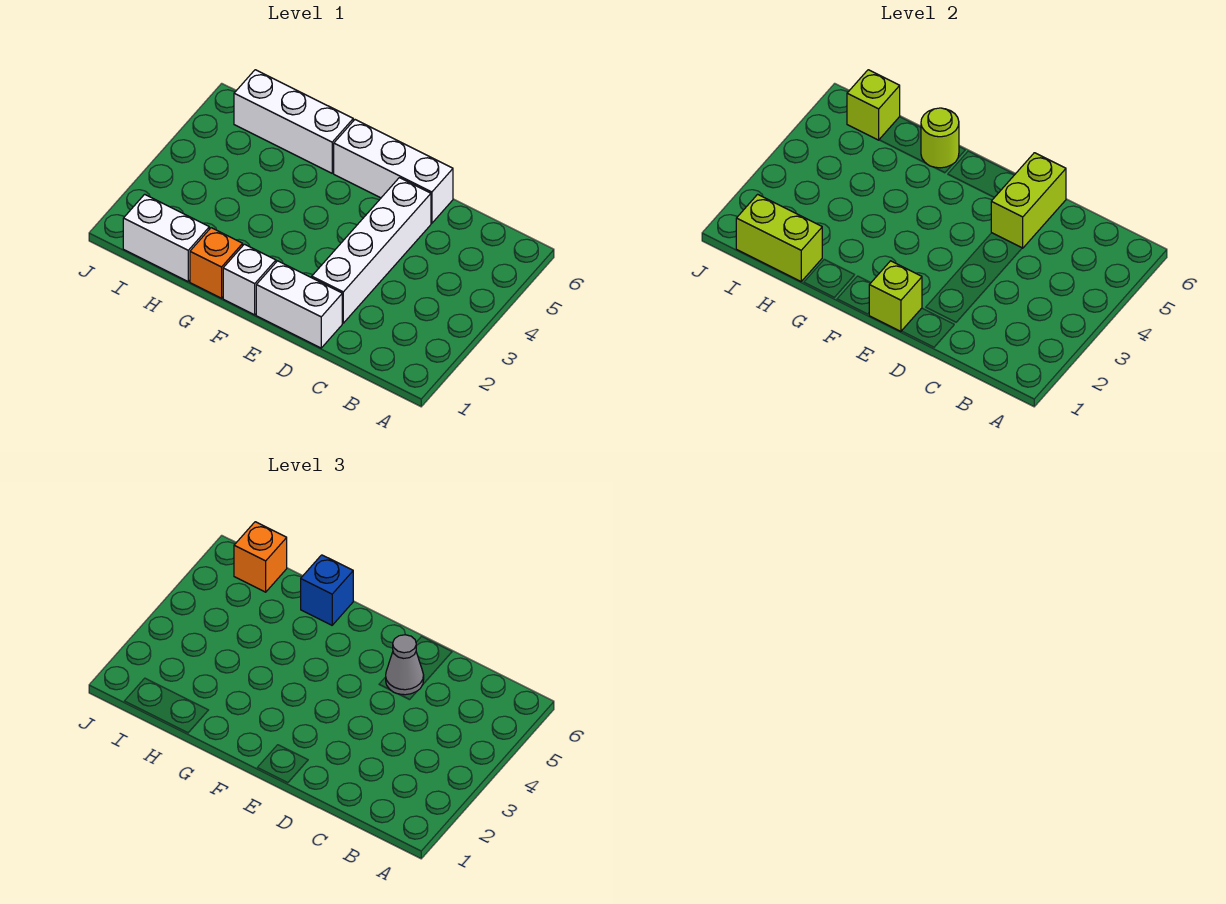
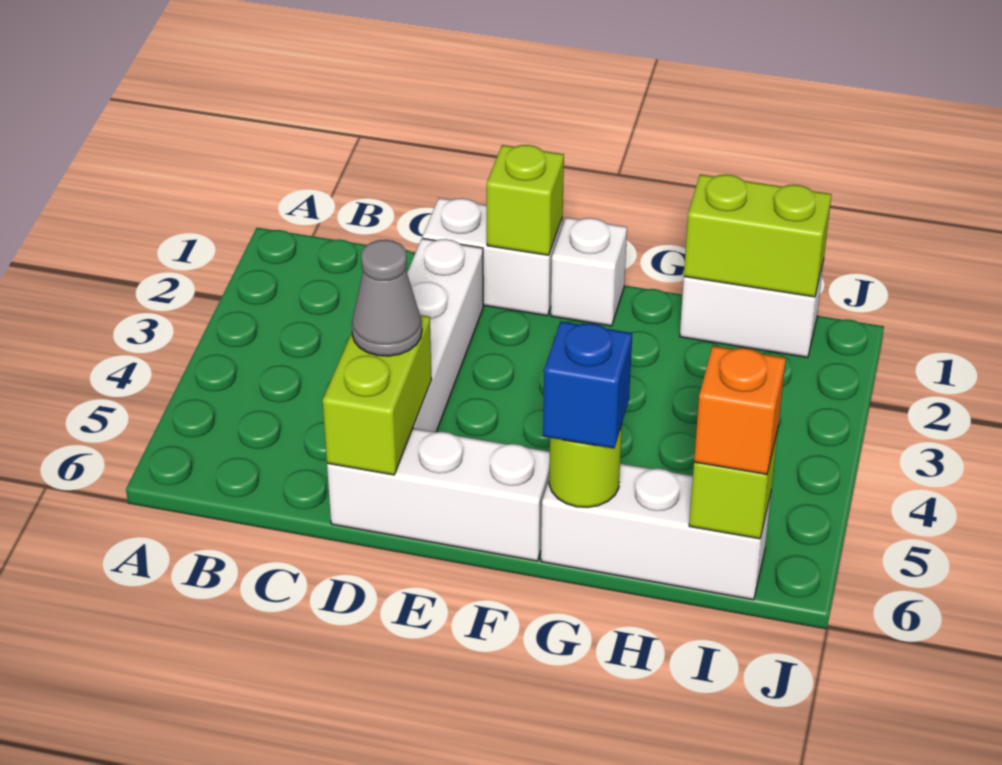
orange 1x1 brick [190,228,243,298] -> none

